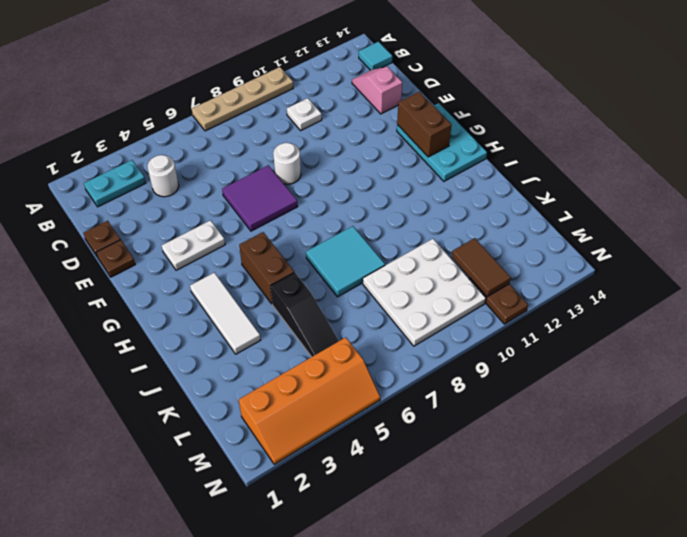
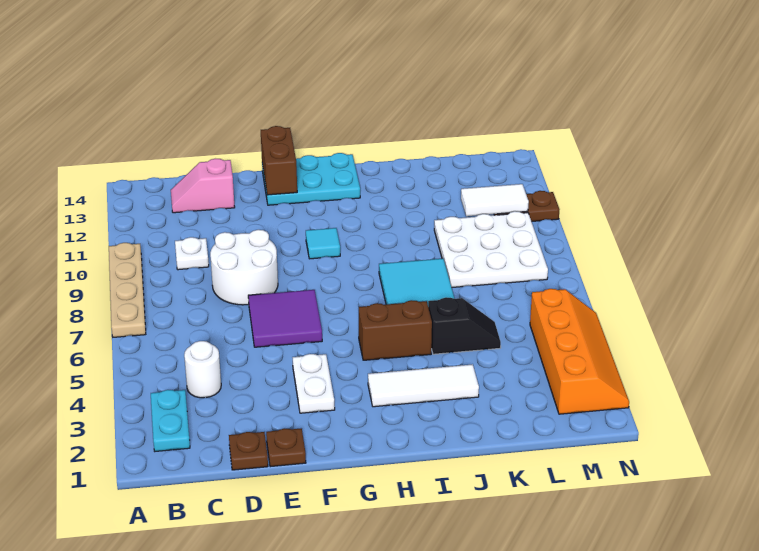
cyan 1x1 tile [359,42,392,70] -> cyan 1x1 tile moved to [306,228,340,259]
white 1x1 round brick [273,143,301,184] -> white 2x2 round brick [210,230,278,305]
brown 1x2 brick [397,92,452,157] -> brown 1x2 brick turned to [261,126,297,195]
black 1x3 slope [271,272,339,357] -> black 1x2 slope [428,297,501,354]
brown 1x2 tile [452,238,511,297] -> white 1x2 tile [461,184,529,216]

